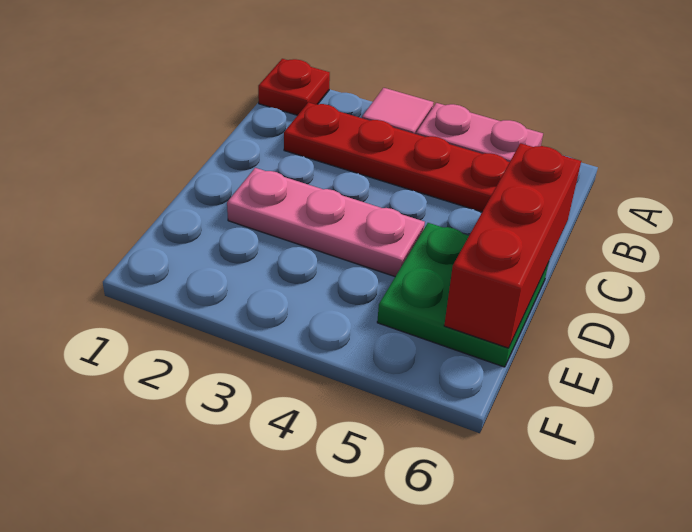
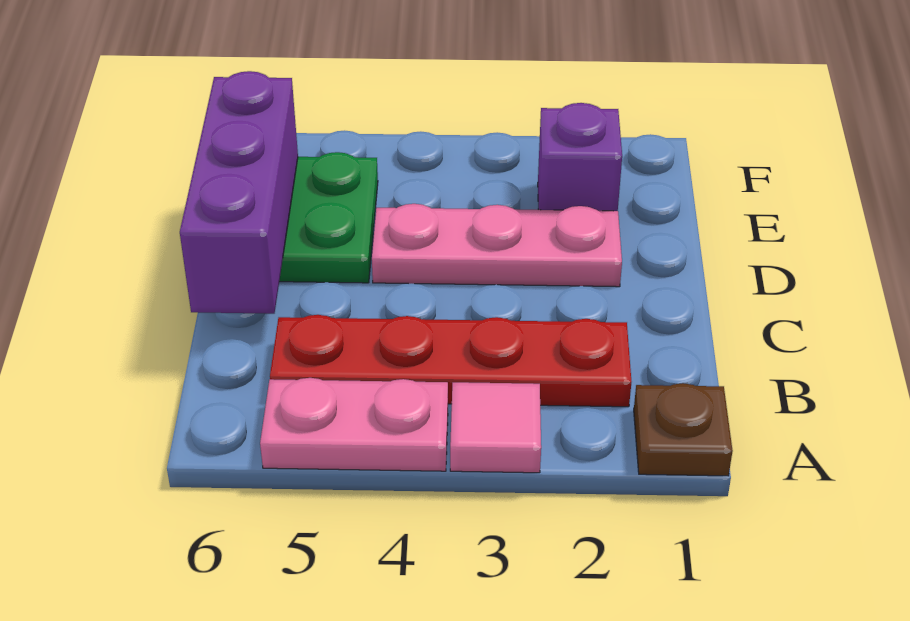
red 1x1 plate [258,59,330,115] -> brown 1x1 plate [634,383,733,476]
red 1x3 brick [444,143,581,348] -> purple 1x3 brick [180,71,298,314]
none -> purple 1x1 brick [538,103,622,211]

